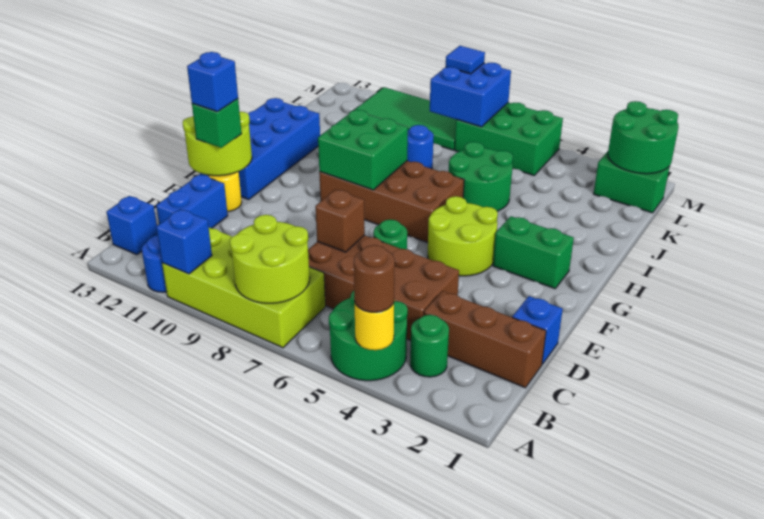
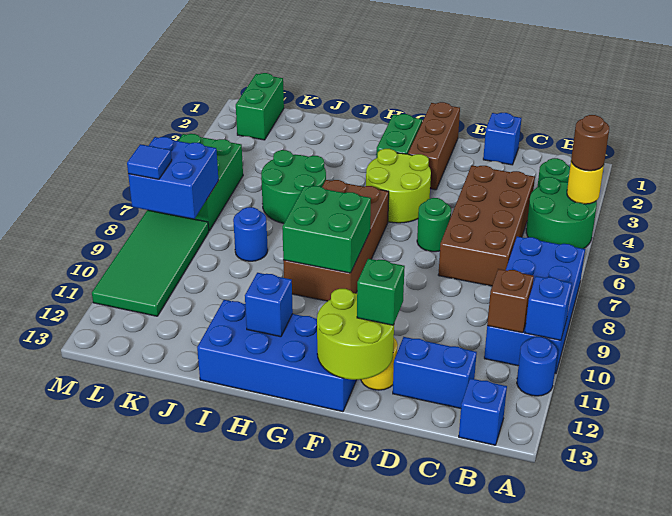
lime 2x4 brick [162,228,325,348] -> blue 2x4 brick [484,237,585,373]
lime 2x2 round brick [230,215,310,303] -> none
brown 1x3 brick [424,291,546,388] -> brown 1x3 brick moved to [408,102,460,190]
brown 1x1 brick [315,190,365,252] -> brown 1x1 brick moved to [487,269,534,333]
blue 1x1 brick [187,52,238,112] -> blue 1x1 brick moved to [245,273,293,337]
green 2x2 round brick [608,101,678,174] -> none

